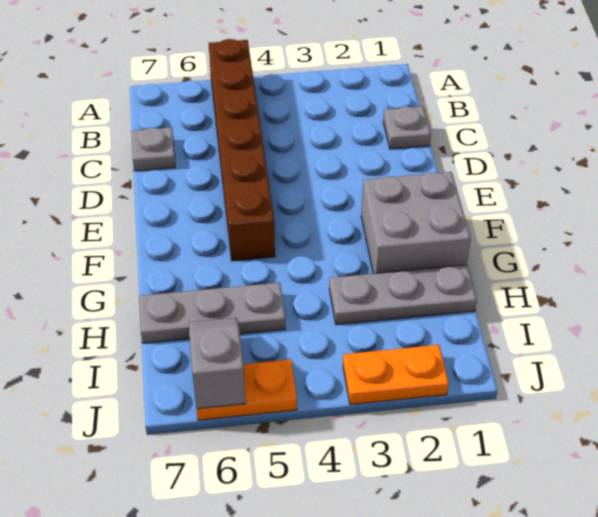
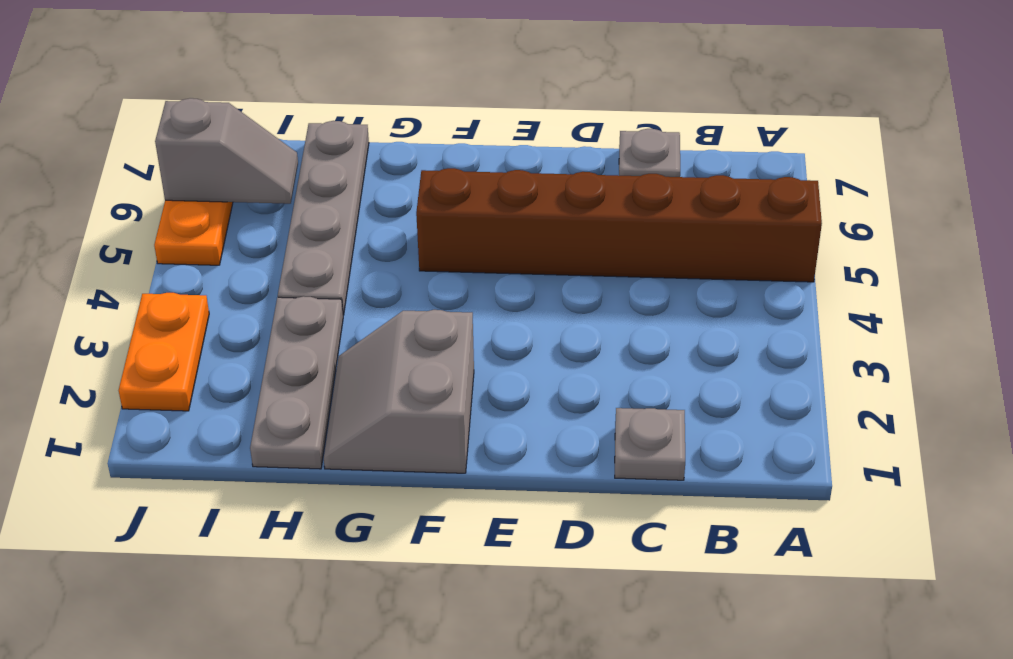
grey 2x2 brick [361,172,471,274] -> grey 2x2 slope [324,310,474,473]
grey 1x3 plate [139,282,285,343] -> grey 1x4 plate [278,121,369,316]

